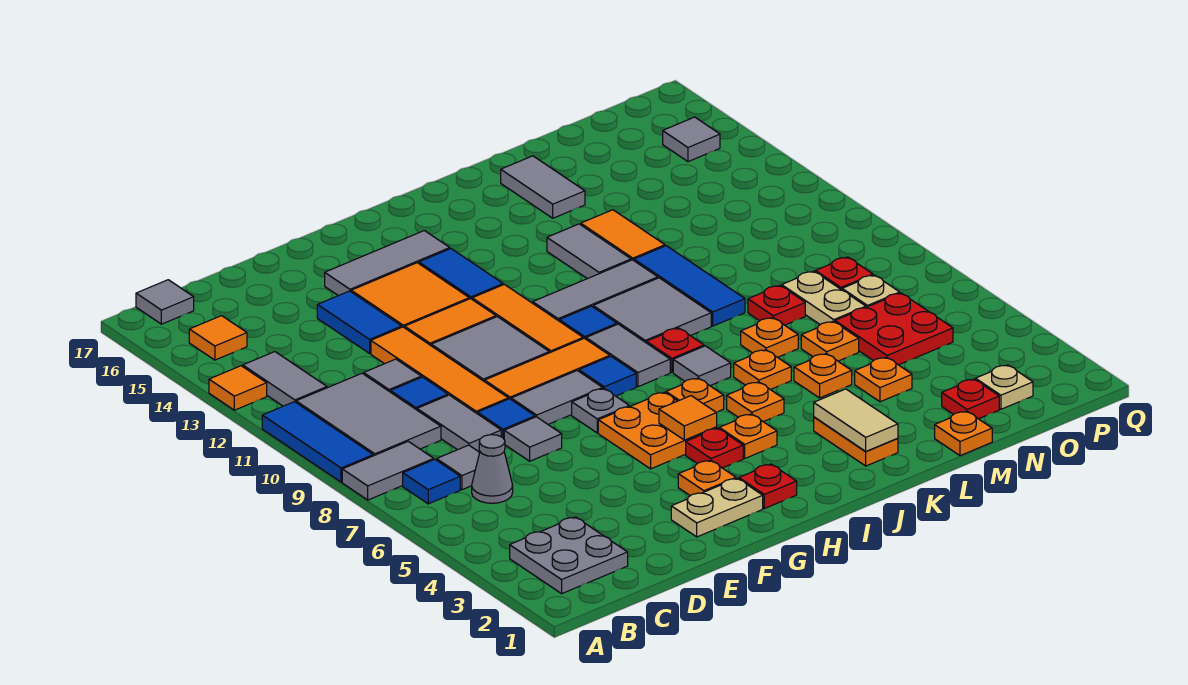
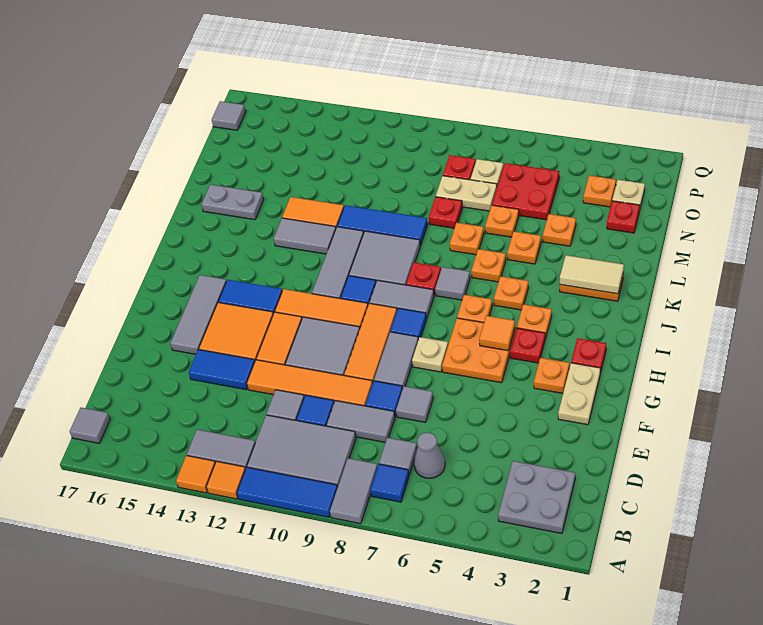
orange 1x1 tile [189,316,247,360] -> orange 1x1 tile moved to [206,461,245,499]
grey 1x1 plate [572,389,629,433] -> tan 1x1 plate [412,337,448,372]
grey 1x2 tile [501,156,585,218] -> grey 1x2 plate [202,184,264,220]
orange 1x1 plate [935,411,992,456] -> orange 1x1 plate moved to [583,175,616,207]
grey 1x1 tile [663,117,720,162] -> grey 1x1 tile moved to [212,101,246,130]

